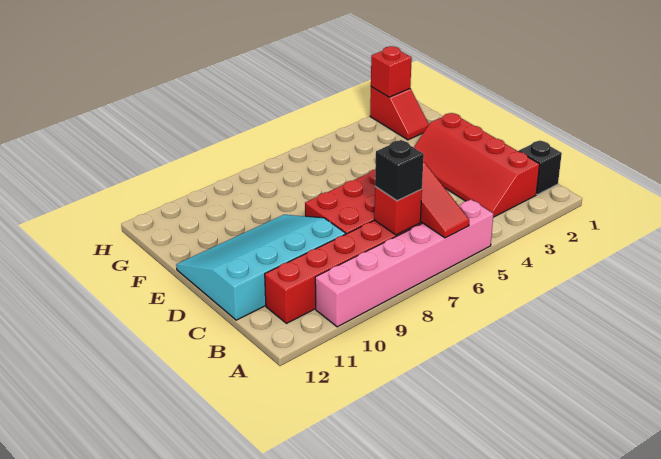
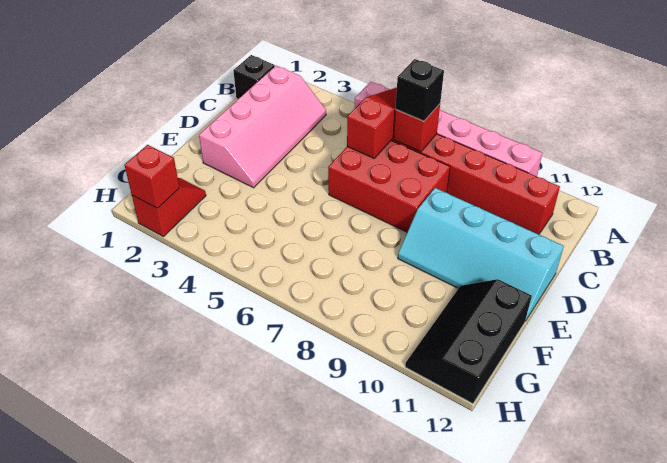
red 2x4 slope [414,113,540,217] -> pink 2x4 slope [199,66,326,188]
cyan 3x4 slope [176,215,346,320] -> cyan 2x4 slope [398,188,564,321]
none -> black 2x3 slope [405,279,532,404]

